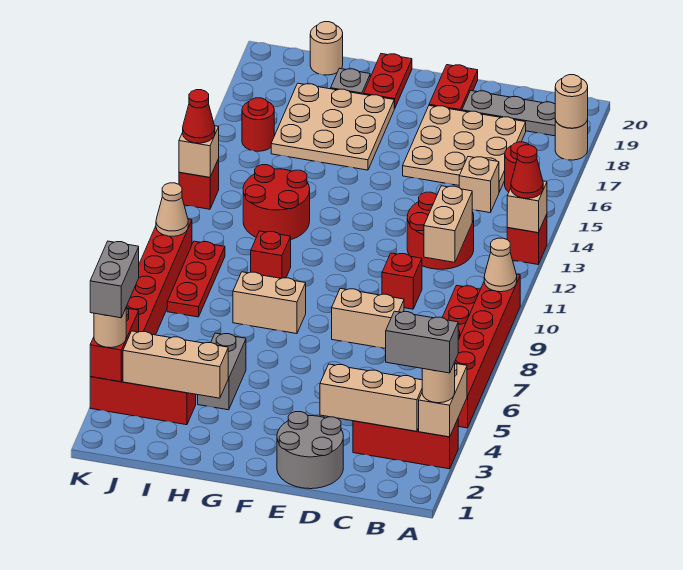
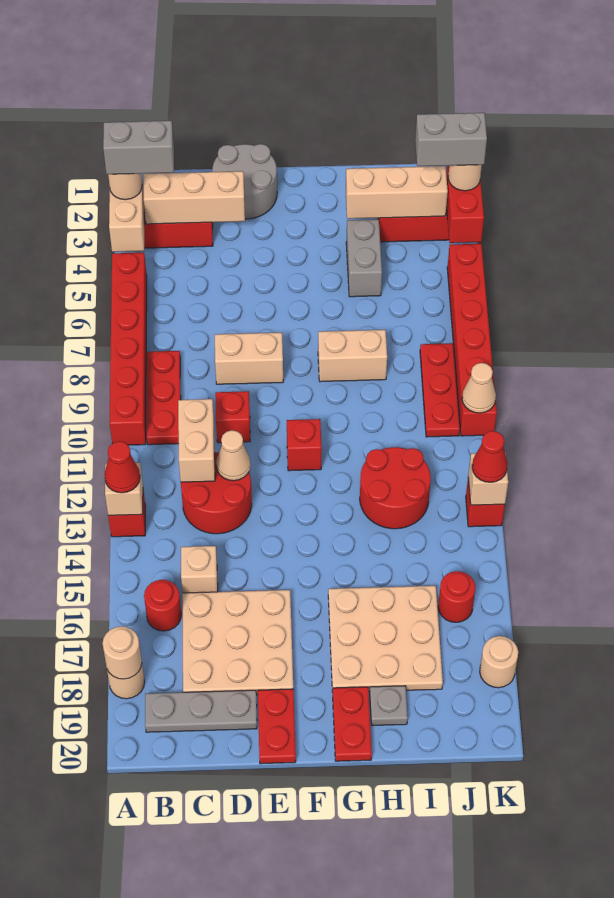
tan 1x1 cone [484,238,517,292] -> tan 1x1 cone moved to [216,430,251,481]
red 1x1 brick [251,231,291,278] -> red 1x1 brick moved to [287,419,322,471]
tan 1x1 round brick [310,22,343,75] -> tan 1x1 round brick moved to [480,636,518,688]
grey 1x2 brick [90,241,139,318] -> grey 1x2 brick turned to [415,113,487,166]

